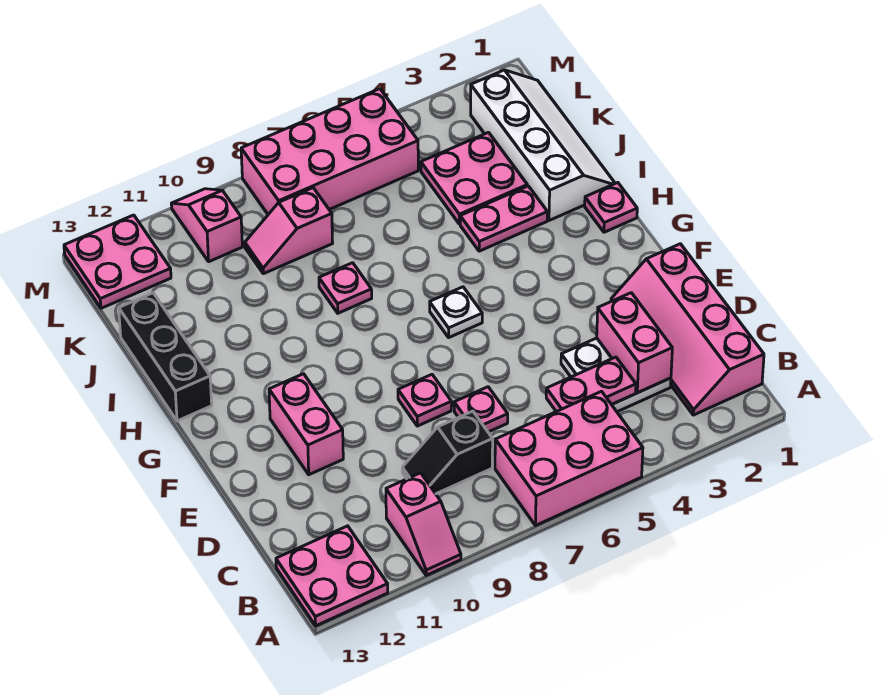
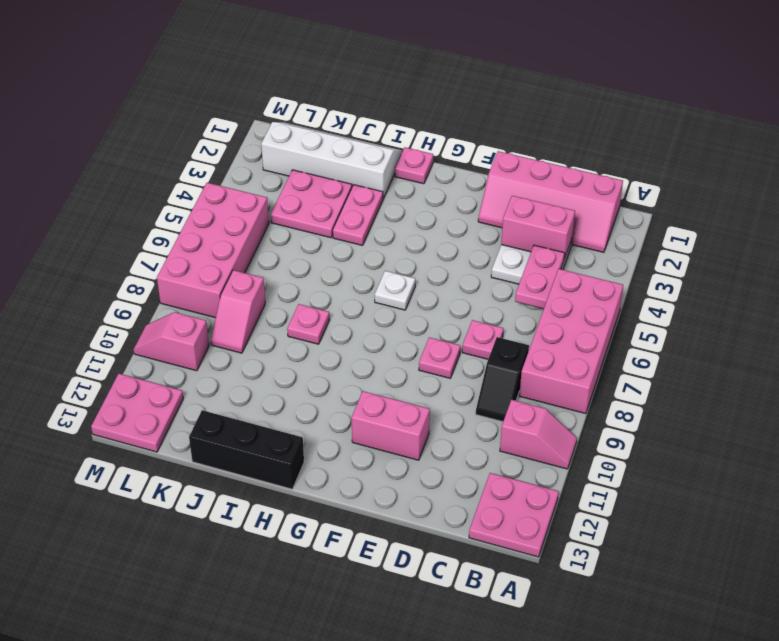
pink 2x3 brick [495,391,643,526] -> pink 2x4 brick [519,269,623,414]

